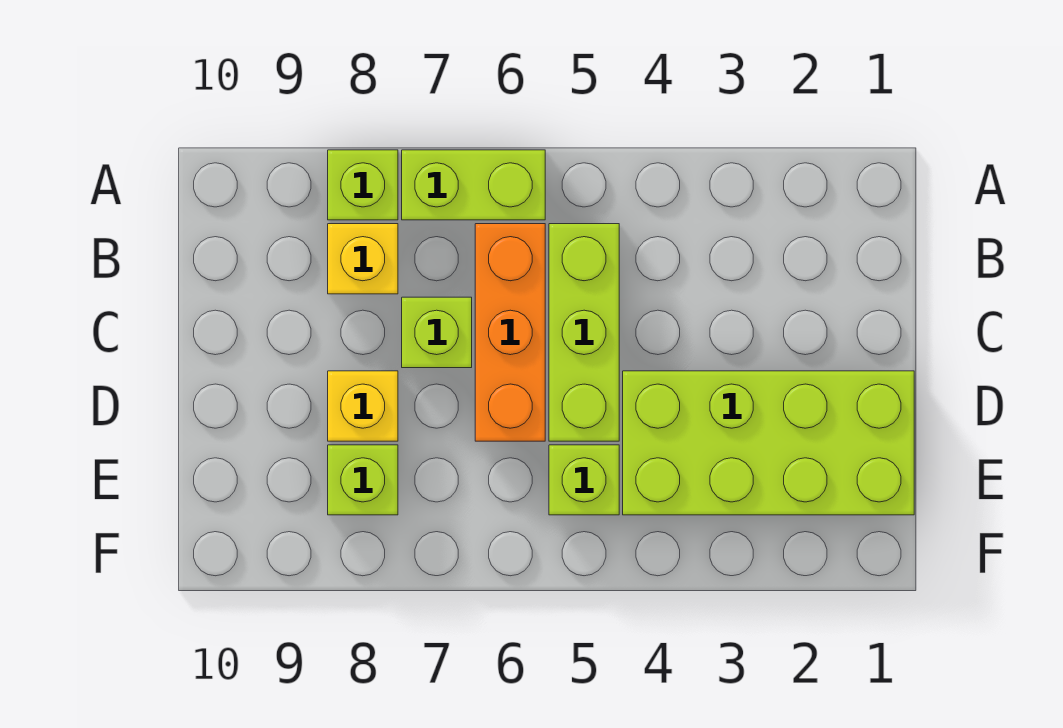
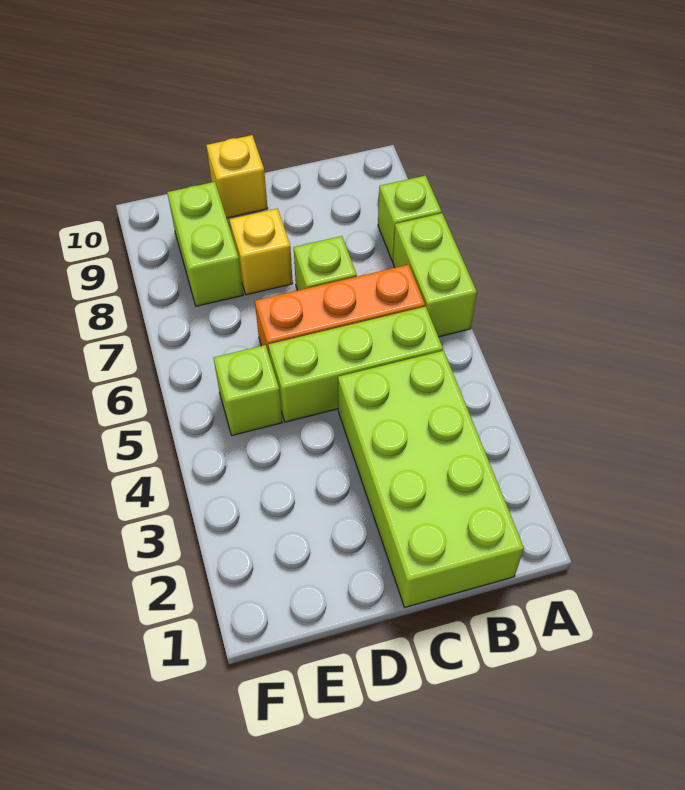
yellow 1x1 brick [328,224,398,294] -> yellow 1x1 brick moved to [206,135,268,218]
lime 2x4 brick [623,371,914,515] -> lime 2x4 brick moved to [338,351,524,607]
lime 1x1 brick [328,445,398,515] -> lime 1x2 brick [167,182,243,306]

